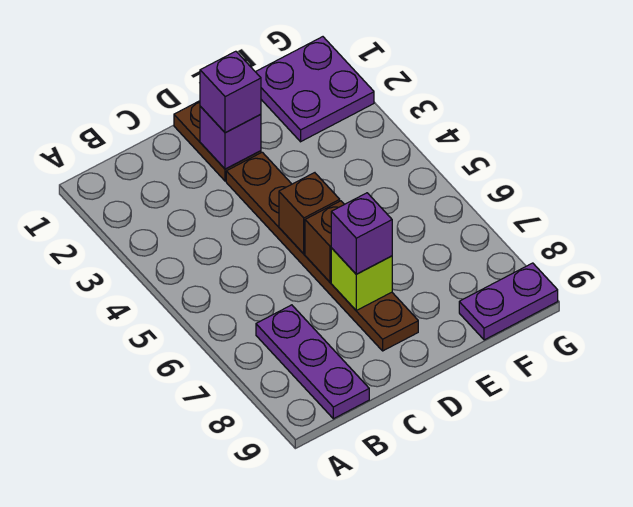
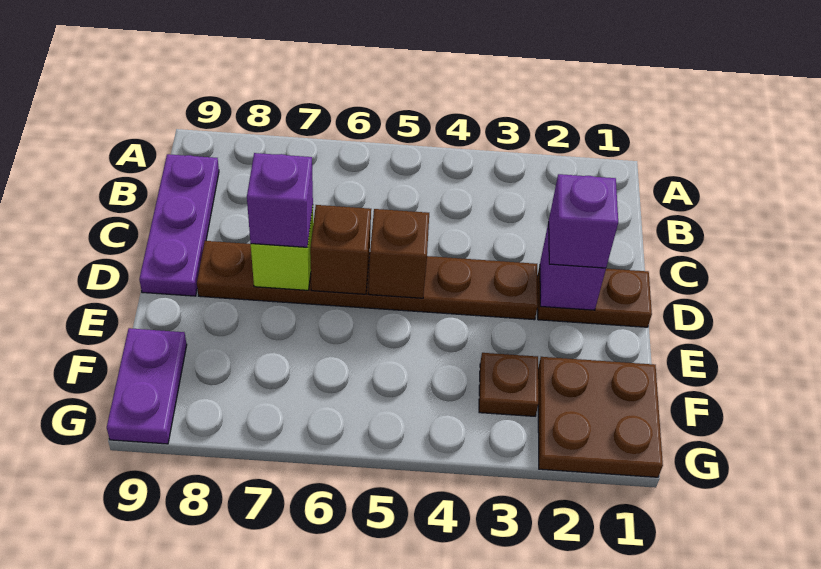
purple 1x3 plate [256,305,369,419] -> purple 1x3 plate turned to [139,154,219,296]
purple 2x2 plate [256,37,374,142] -> brown 2x2 plate [538,357,663,477]
none -> brown 1x1 plate [479,353,538,416]

